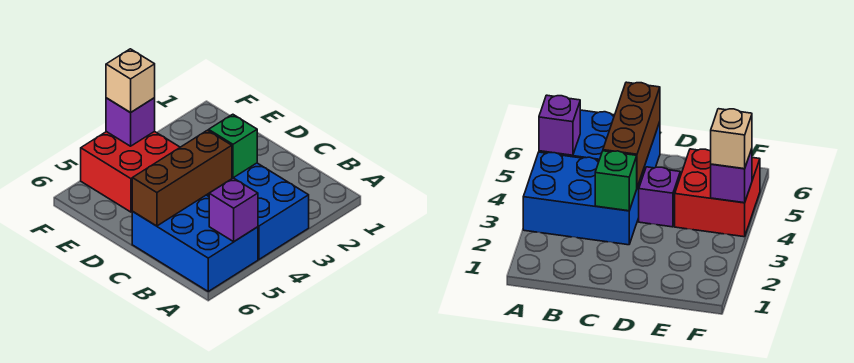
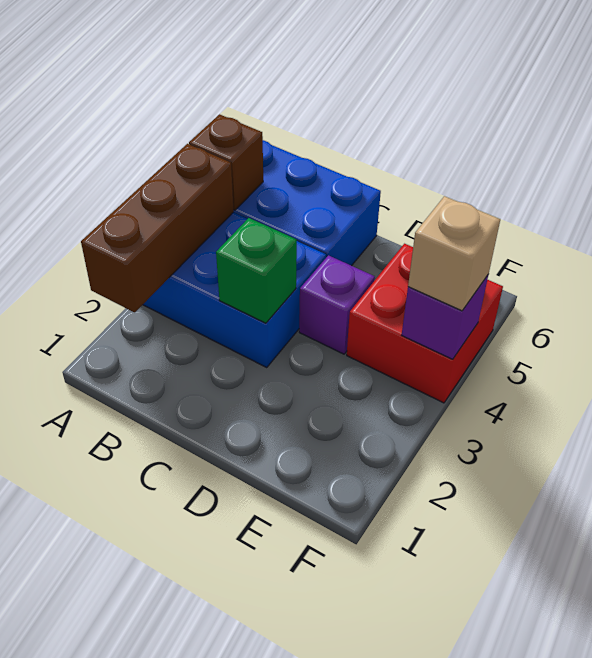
purple 1x1 brick [209,178,258,242] -> brown 1x1 brick [189,114,263,210]
brown 1x3 brick [132,130,232,226] -> brown 1x3 brick moved to [81,144,234,312]

